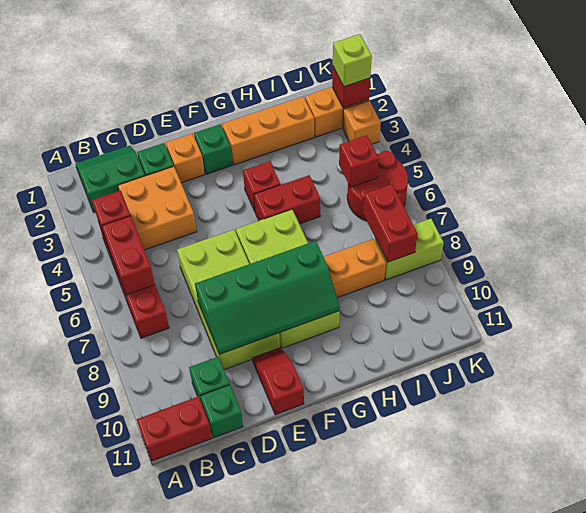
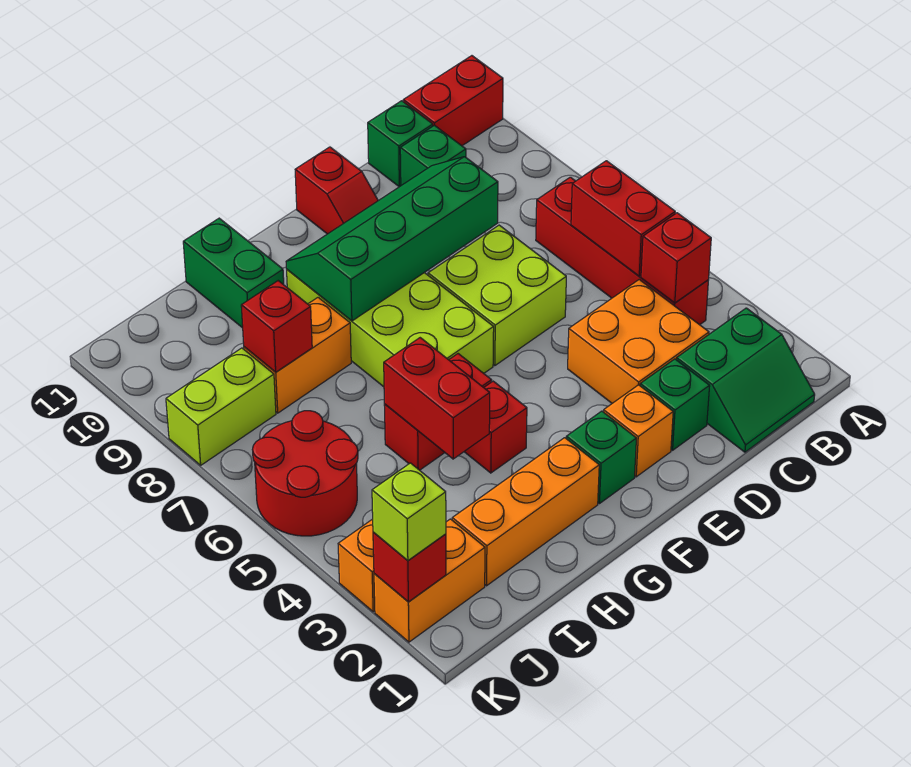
lime 2x4 brick [177,230,280,370] -> lime 2x2 brick [428,225,566,366]
none -> green 1x2 brick [183,218,284,328]
red 1x1 brick [339,135,379,187] -> red 1x1 brick moved to [241,281,312,372]
red 1x2 brick [363,184,418,262] -> red 1x2 brick moved to [384,338,490,459]

